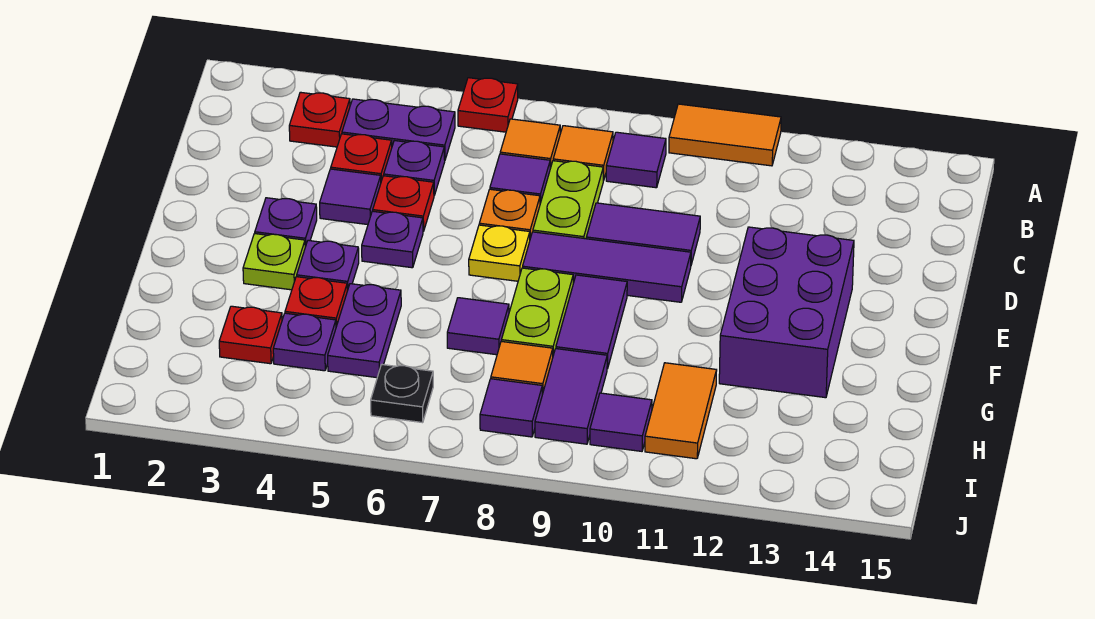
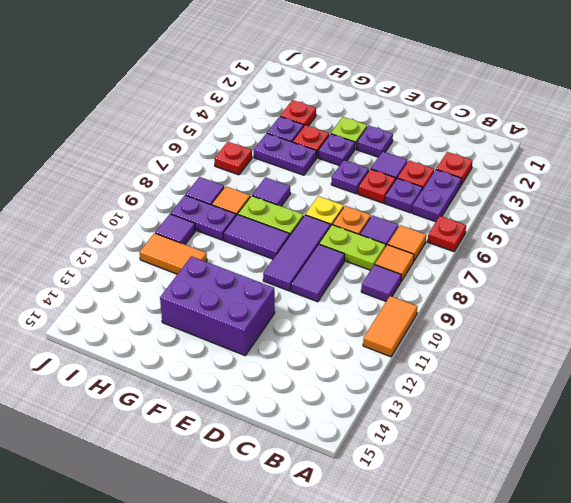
purple 1x2 tile [535,349,607,444] -> purple 1x2 plate [171,195,236,240]
black 1x1 plate [371,365,433,423] -> red 1x1 plate [214,142,252,175]

